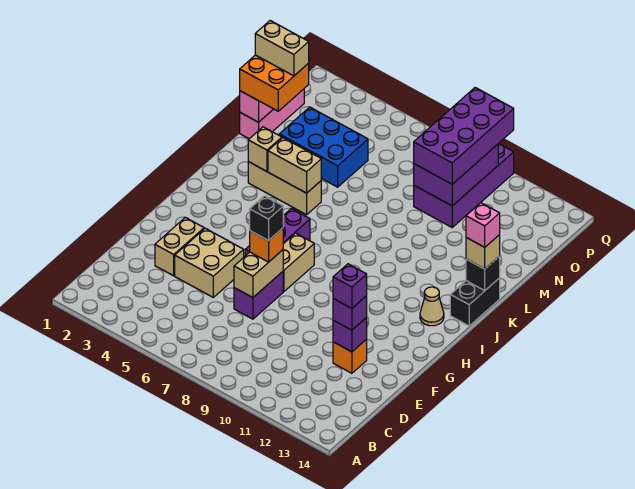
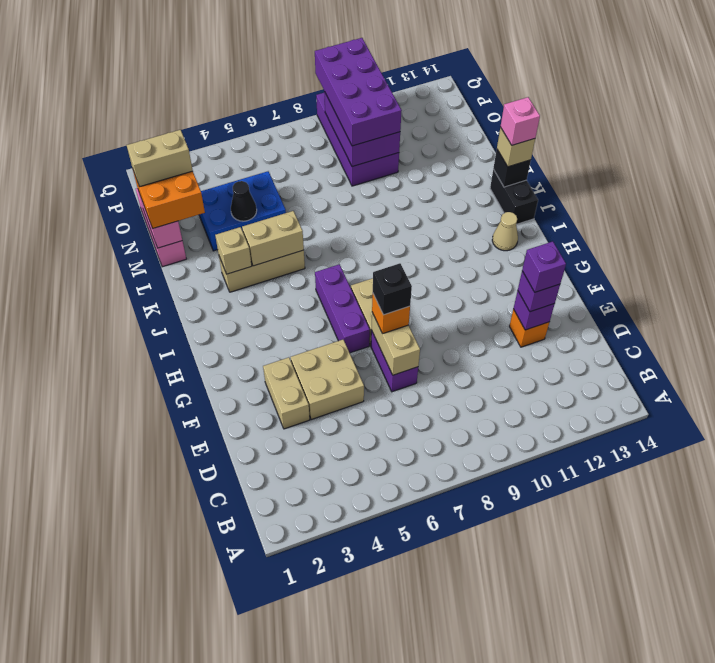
none -> black 1x1 cone [231,181,257,221]

